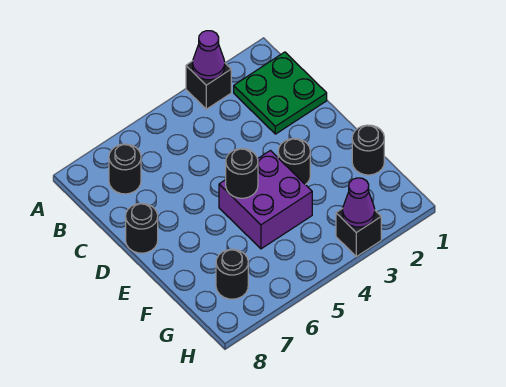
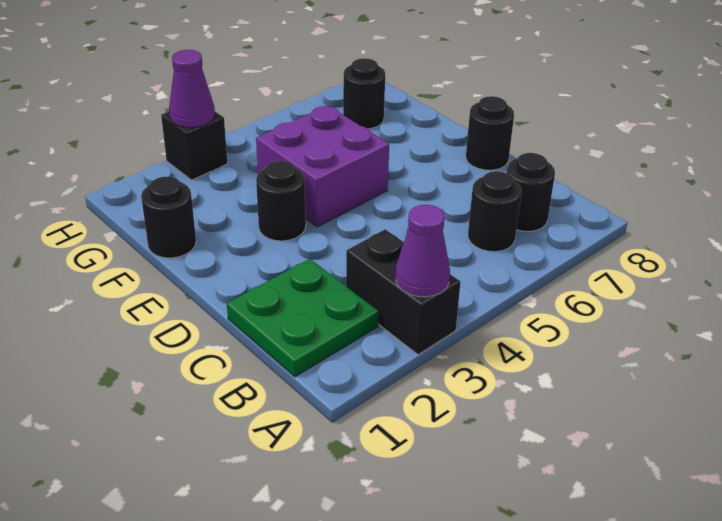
black 1x1 brick [186,61,231,109] -> black 1x2 brick [346,229,461,355]
black 1x1 round brick [226,149,258,198] -> black 1x1 round brick moved to [468,171,521,252]

